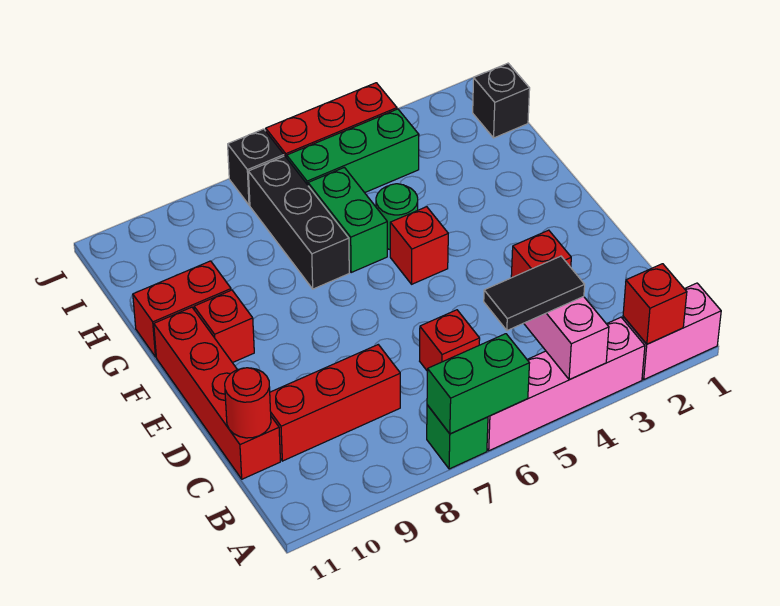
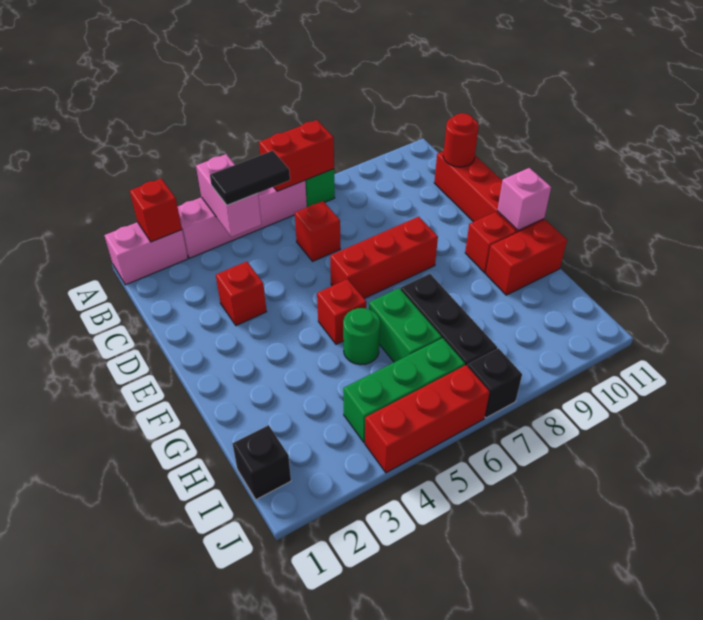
green 1x2 brick [427,334,529,434] -> red 1x2 brick [259,120,334,191]
red 1x3 brick [270,345,400,461] -> red 1x3 brick moved to [330,217,438,298]
none -> pink 1x1 brick [497,168,551,231]

